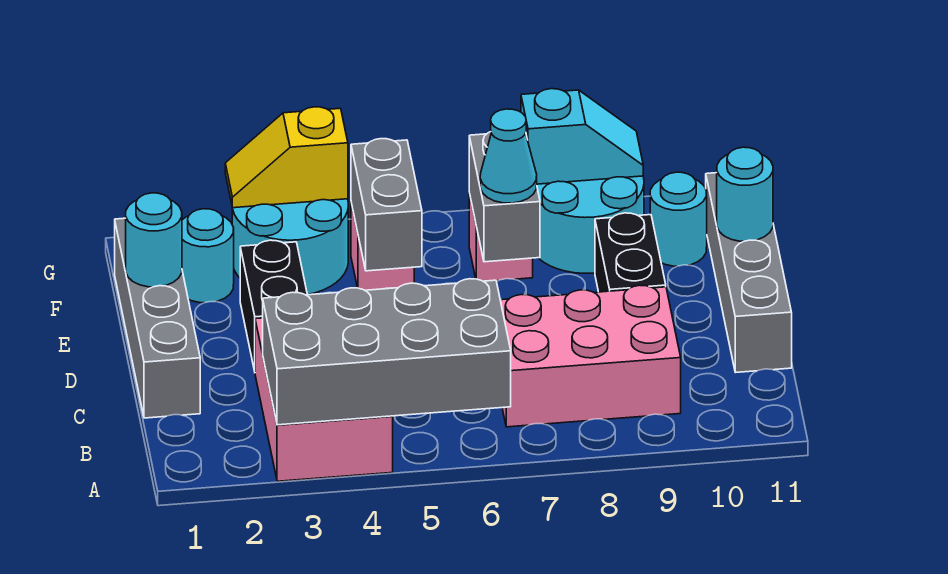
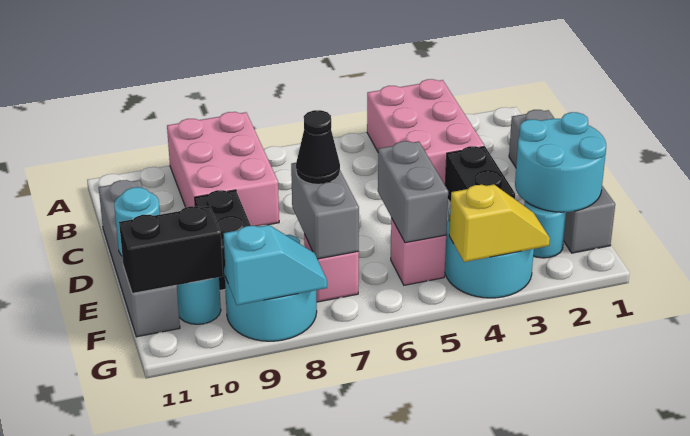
grey 2x4 brick [263,279,511,425] -> none
pink 2x3 brick [500,285,681,427] -> pink 2x3 brick turned to [167,112,279,227]
cyan 1x1 round brick [126,193,182,287] -> cyan 2x2 round brick [515,112,606,212]
cyan 1x1 cone [480,109,537,203] -> black 1x1 cone [296,110,340,184]
none -> black 1x2 brick [119,206,223,293]
cyan 1x2 slope [521,89,643,184] -> cyan 1x2 slope turned to [223,225,327,305]

